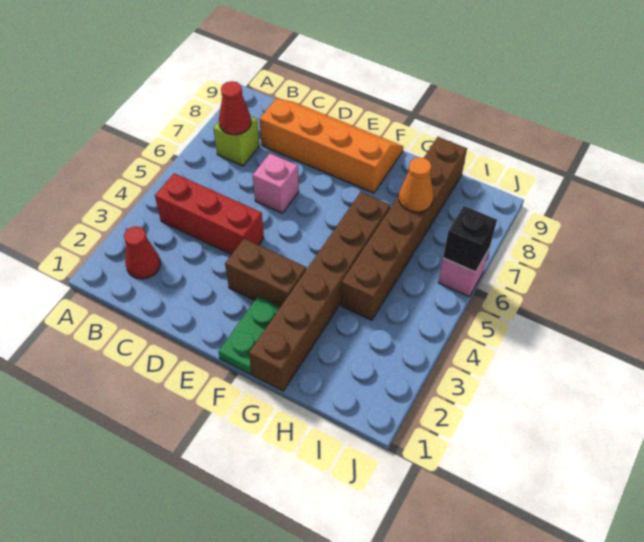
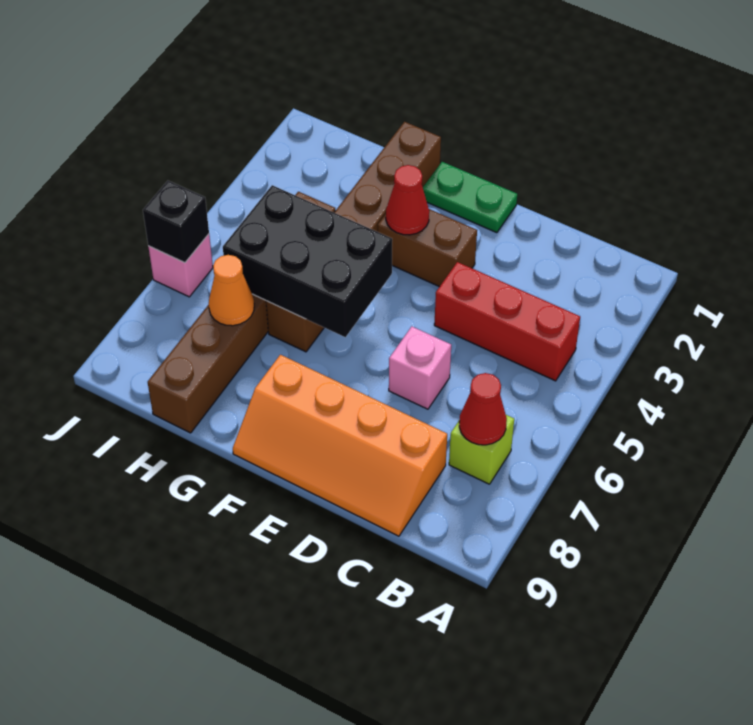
red 1x1 cone [124,226,160,279] -> red 1x1 cone moved to [386,165,429,235]
green 1x2 plate [218,297,280,374] -> green 1x2 plate turned to [423,162,517,233]
none -> black 2x3 brick [223,185,392,337]

